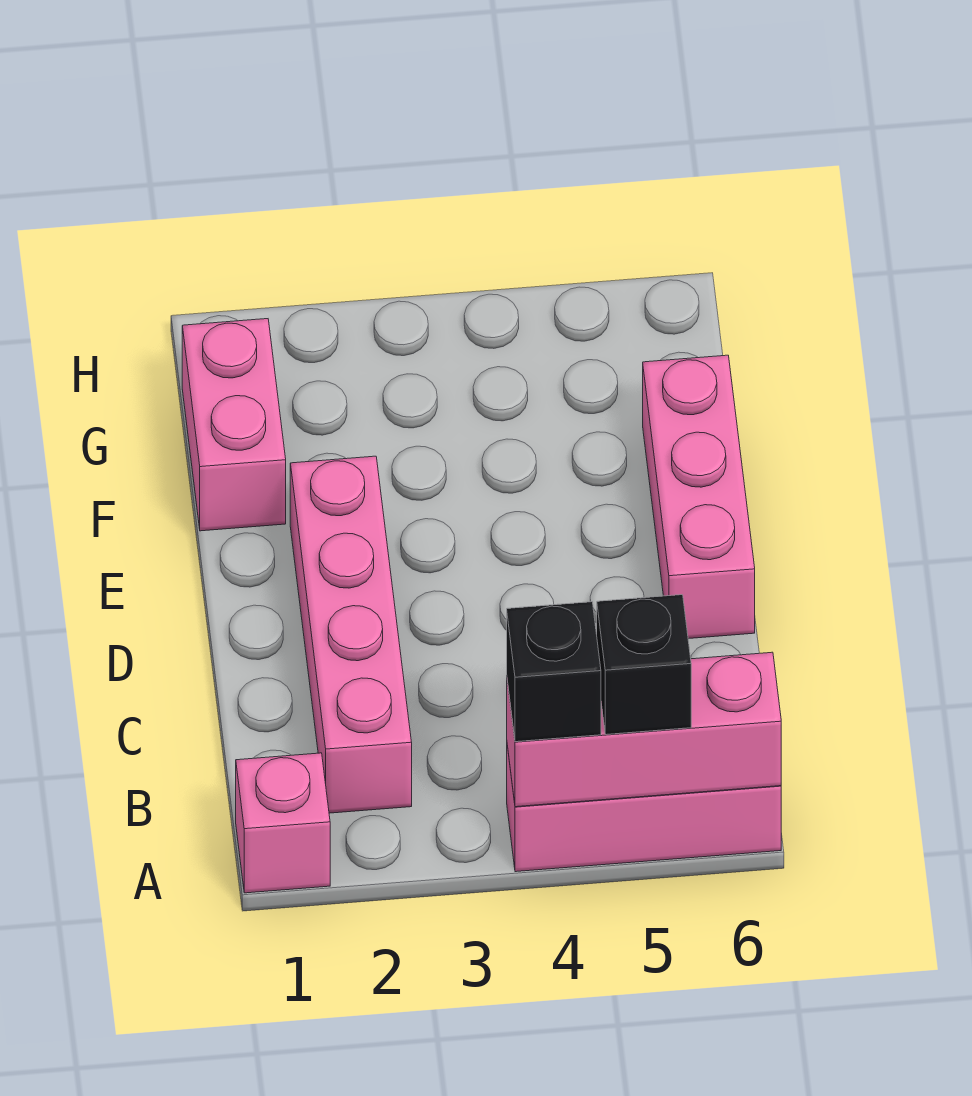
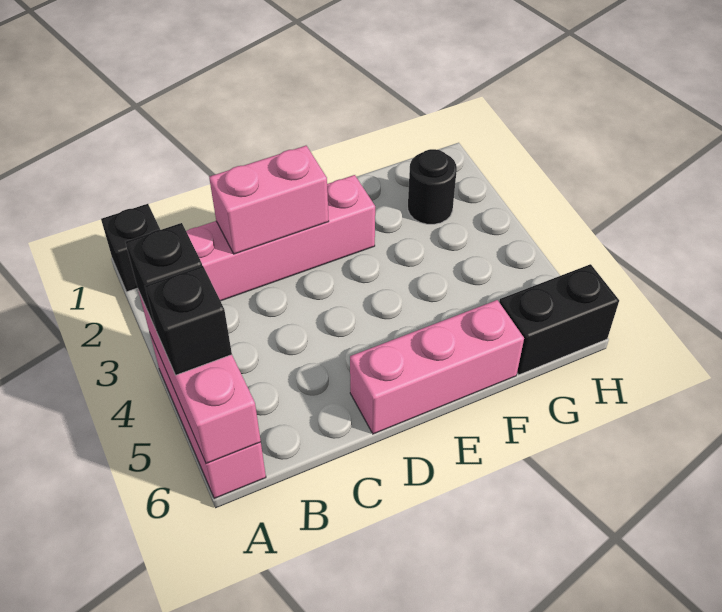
pink 1x1 brick [236,753,330,893] -> black 1x1 brick [101,204,160,292]
pink 1x2 brick [182,319,286,531] -> pink 1x2 brick moved to [209,146,329,254]
none -> black 1x1 round brick [408,149,457,224]
none -> black 1x2 brick [499,264,619,375]

